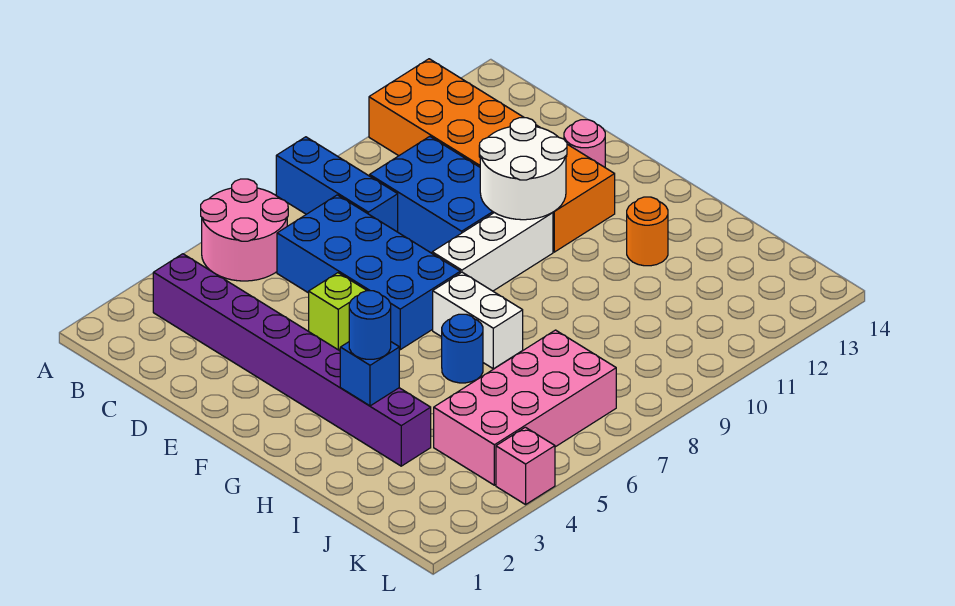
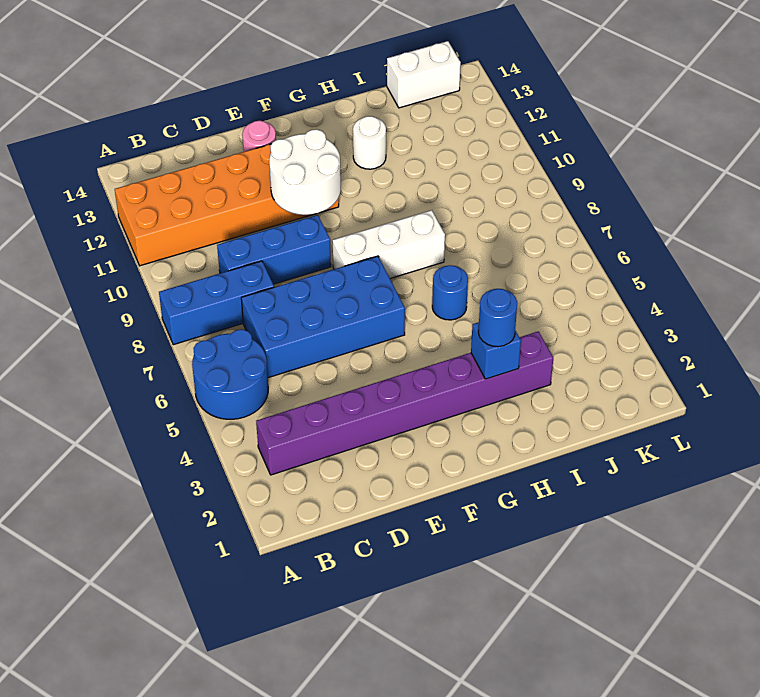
pink 2x2 round brick [201,179,288,281] -> blue 2x2 round brick [192,329,268,419]
blue 2x3 brick [370,136,494,253] -> blue 1x3 brick [217,215,331,284]
lime 1x1 brick [309,273,367,350] -> none
white 1x3 brick [432,212,553,291] -> white 1x3 brick turned to [332,210,445,279]
white 1x2 brick [433,272,523,369] -> white 1x2 brick moved to [387,41,461,108]
orange 1x1 round brick [627,197,668,266] -> white 1x1 round brick [353,116,386,169]
pink 2x4 brick [434,330,616,485] -> none
pink 1x1 brick [496,427,555,504] -> none

